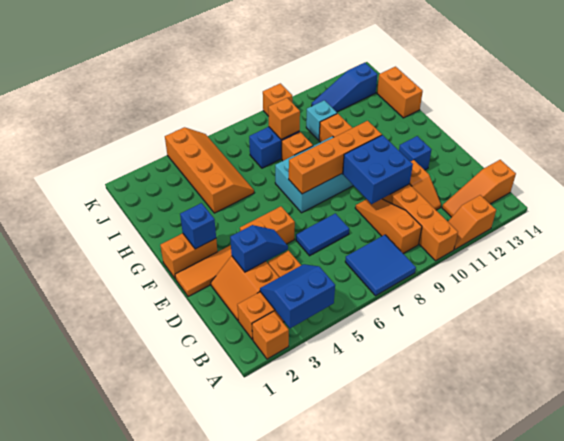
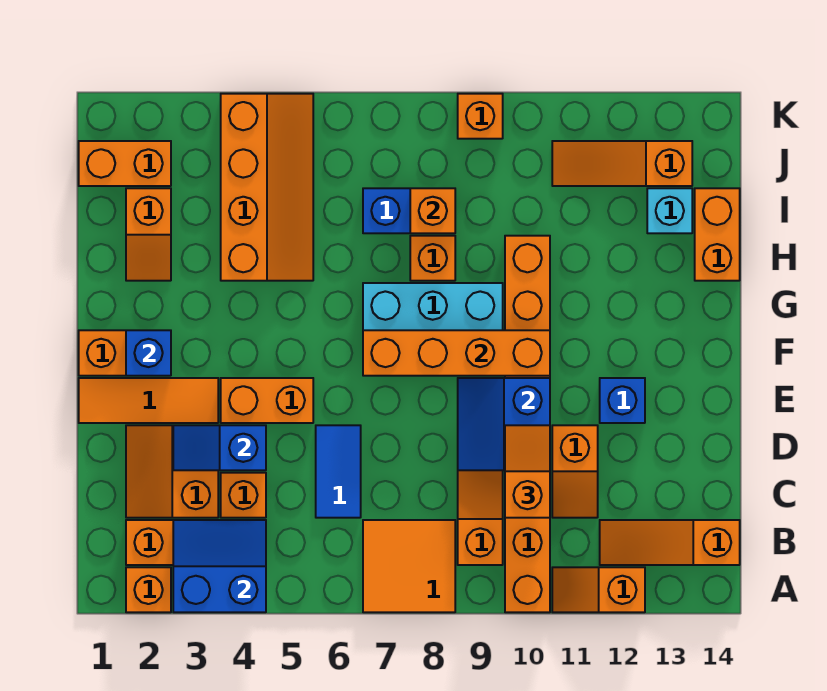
blue 2x2 tile [345,235,416,296] -> orange 2x2 tile [363,520,455,612]
none -> orange 1x2 slope [505,425,550,518]
blue 1x2 slope [230,225,288,272] -> blue 1x2 slope turned to [173,425,266,470]
blue 1x2 tile [296,213,349,256] -> blue 1x2 tile turned to [316,425,361,518]
blue 2x2 brick [343,135,413,204] -> blue 2x2 slope [458,378,550,470]
none -> orange 1x2 slope [126,188,171,281]
cyan 1x1 brick [306,100,337,140] -> cyan 1x1 brick moved to [647,188,692,233]
none -> orange 1x2 brick [79,141,171,186]
blue 1x3 slope [312,63,378,112] -> orange 1x3 slope [552,141,692,186]

